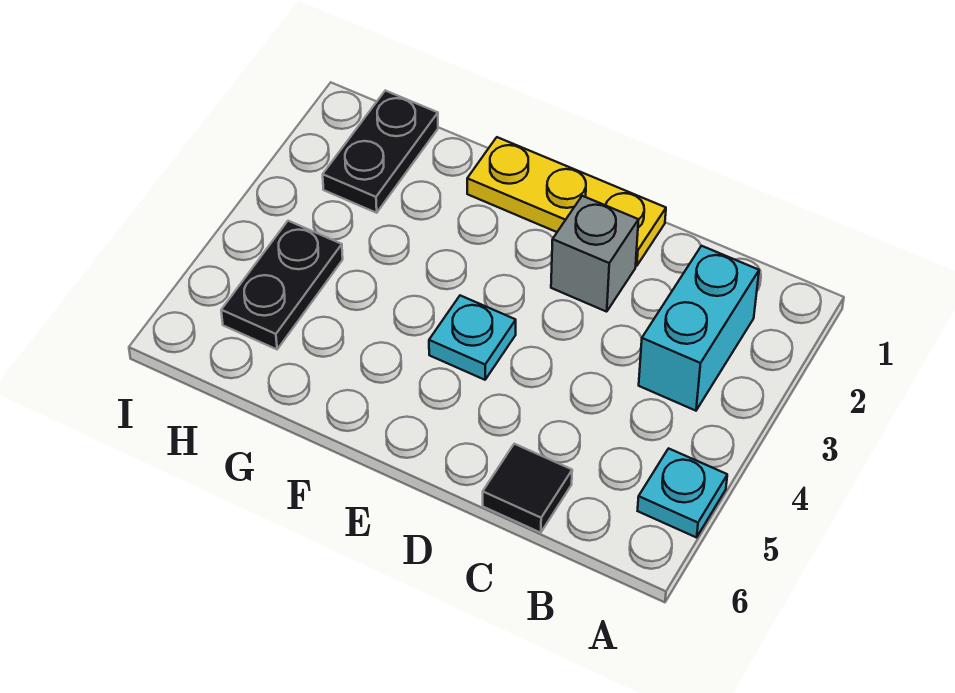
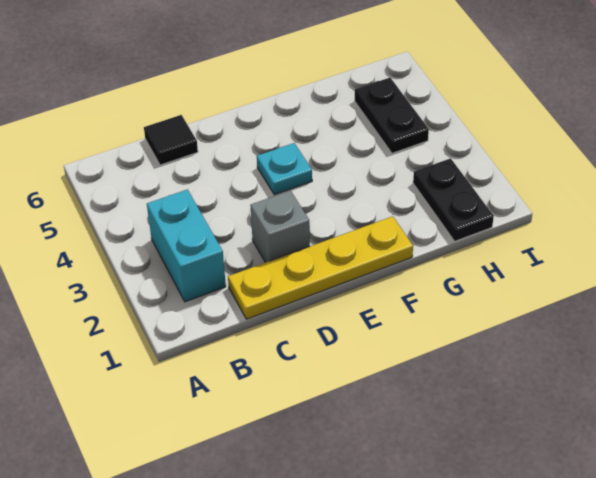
cyan 1x1 plate [638,448,727,537] -> none
yellow 1x3 plate [467,137,666,266] -> yellow 1x4 plate [228,216,413,319]

